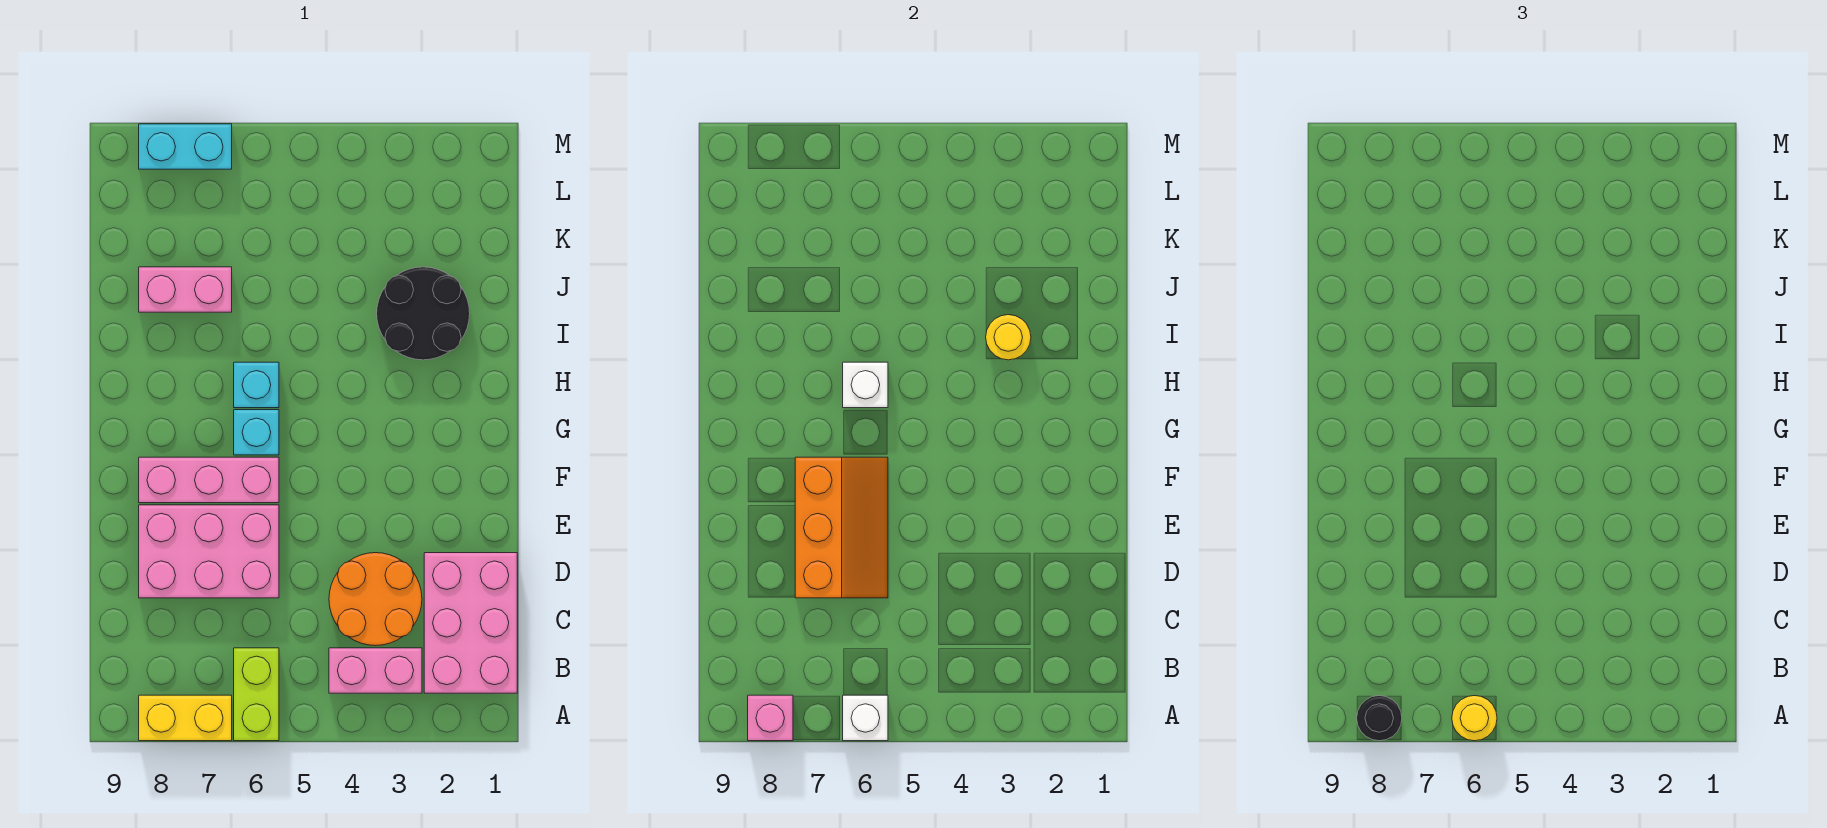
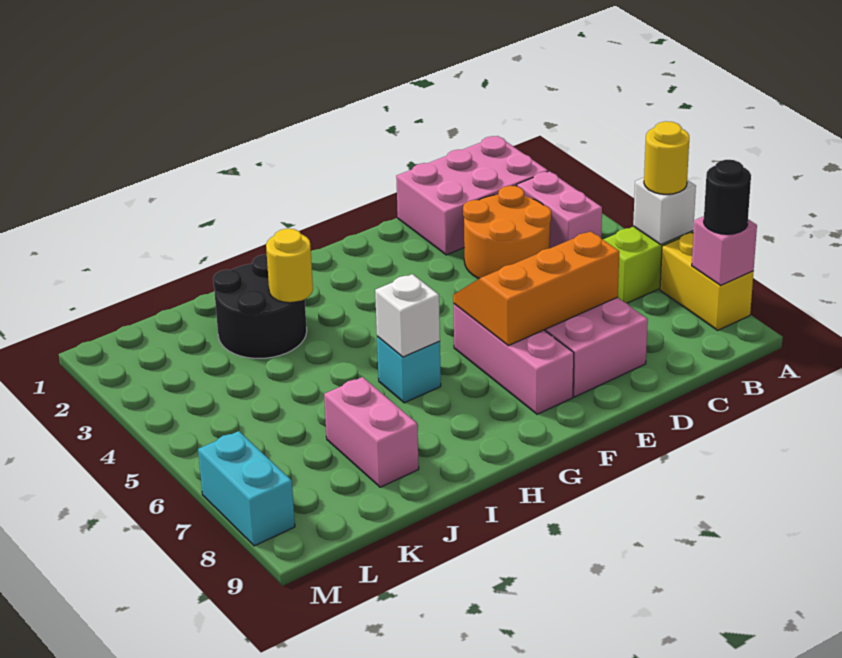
cyan 1x1 brick [234,410,279,455] -> none

